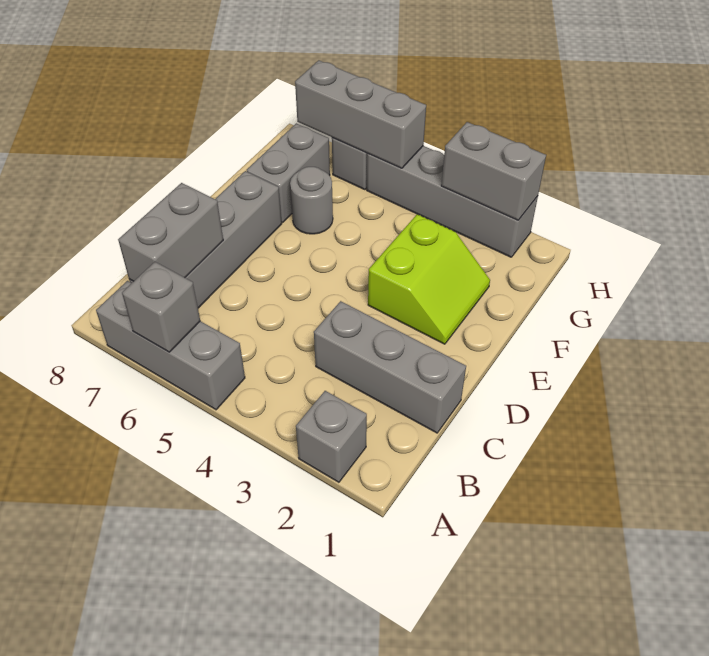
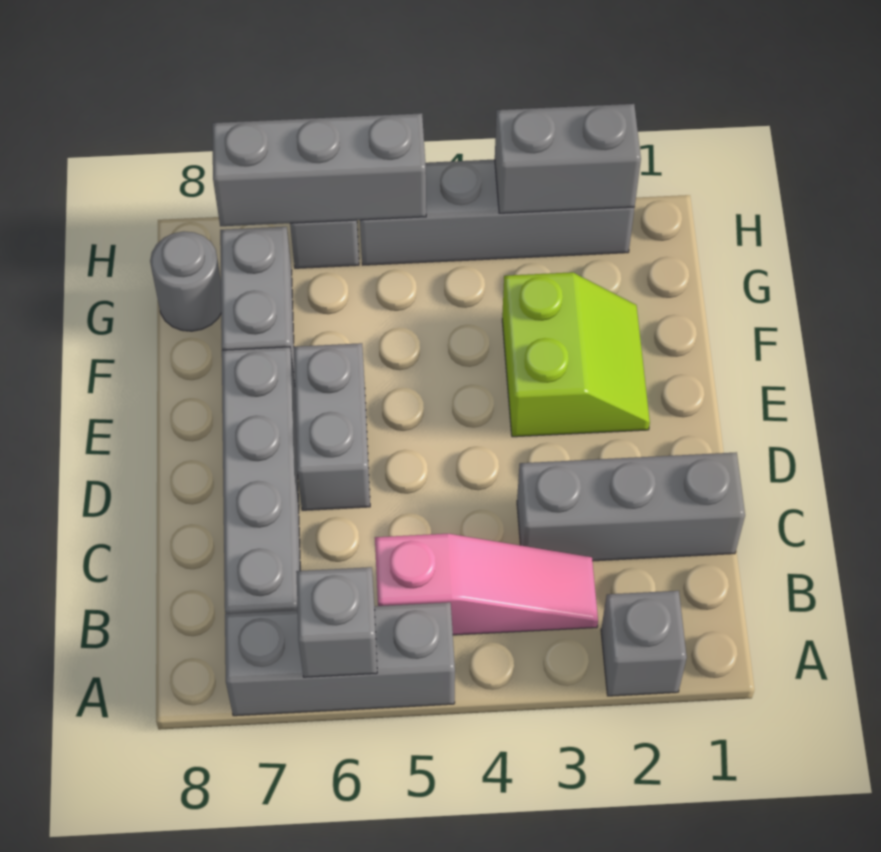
none -> pink 1x3 slope [375,534,598,635]
grey 1x2 brick [118,183,223,281] -> grey 1x2 brick moved to [294,343,370,510]
grey 1x1 round brick [290,167,333,234] -> grey 1x1 round brick moved to [150,231,221,331]

